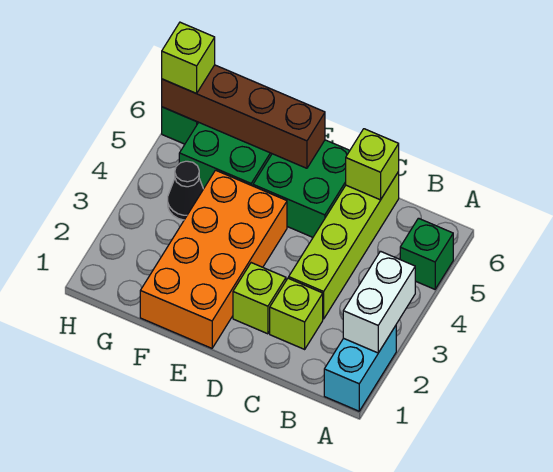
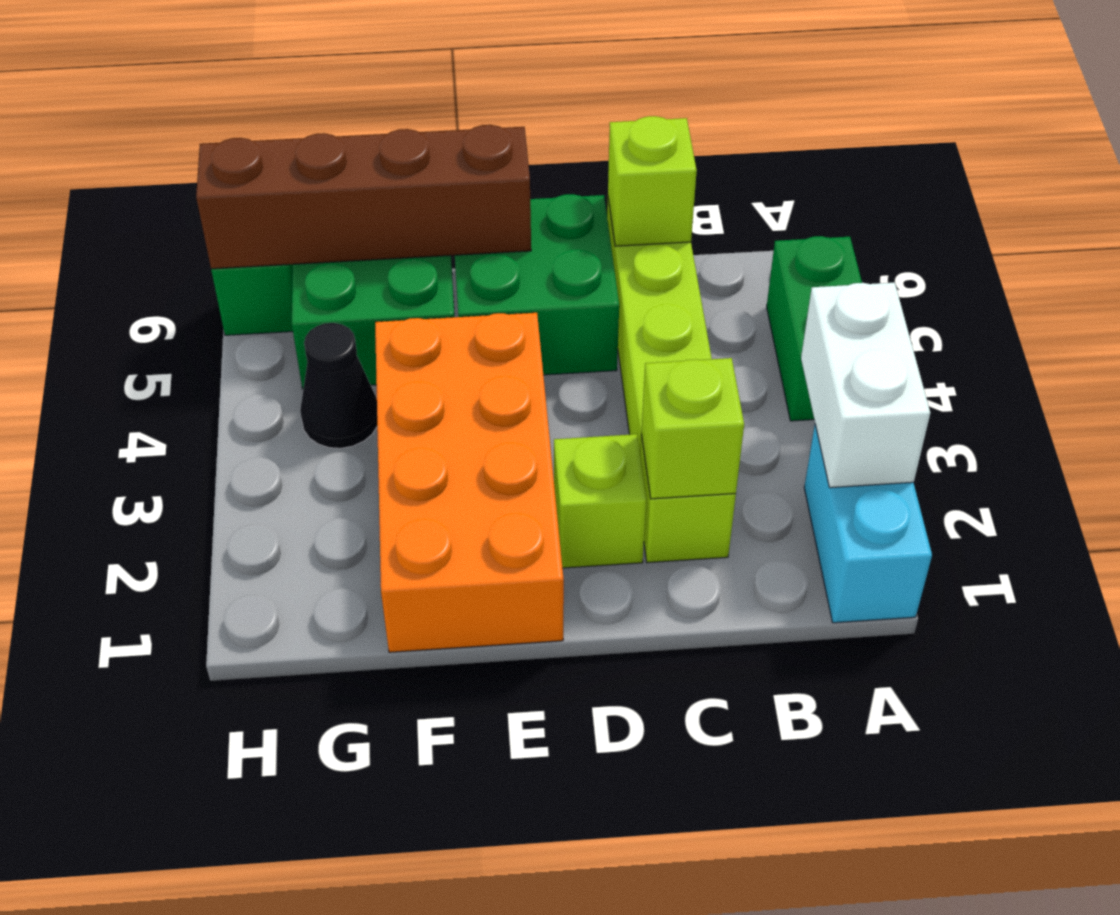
green 1x1 brick [400,218,453,289] -> green 1x2 brick [767,236,862,421]
lime 1x1 brick [162,22,215,94] -> lime 1x1 brick moved to [641,358,744,499]

